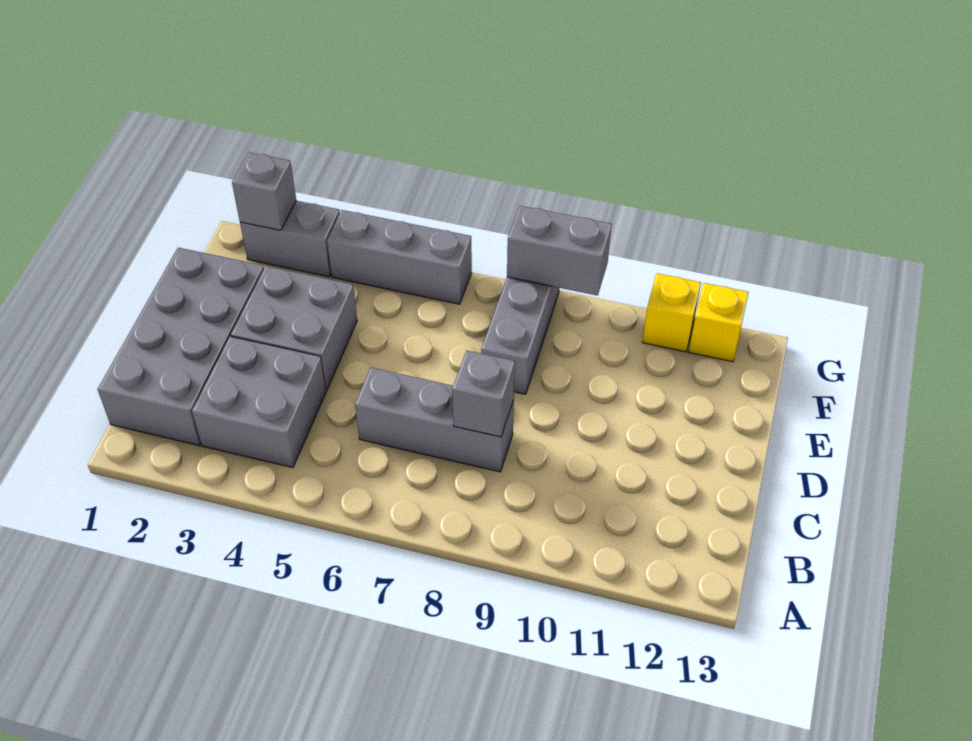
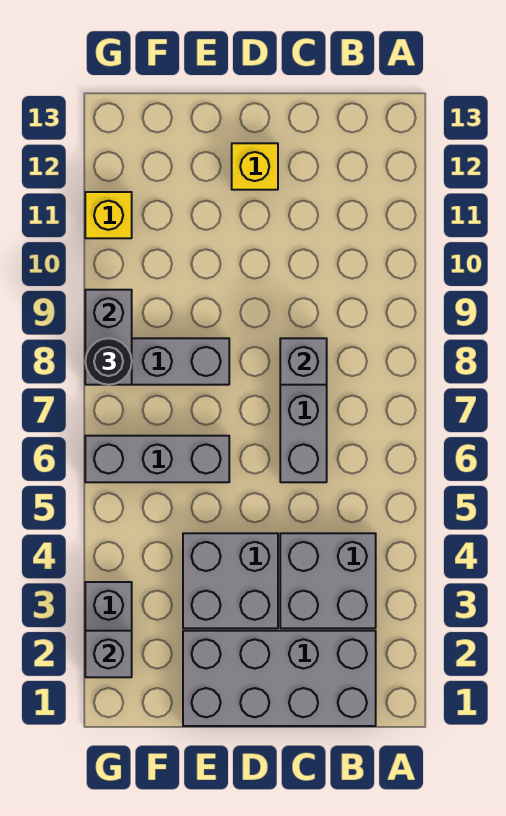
grey 1x3 brick [327,210,472,304] -> grey 1x3 brick turned to [85,436,229,482]
none -> black 1x1 round brick [85,338,132,385]
yellow 1x1 brick [689,283,749,362] -> yellow 1x1 brick moved to [232,143,278,190]

